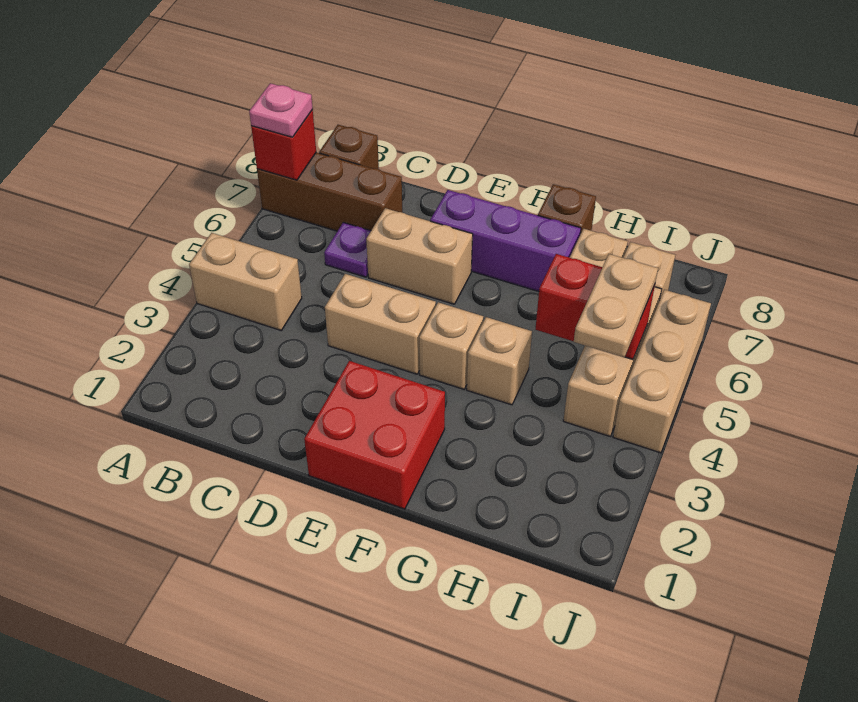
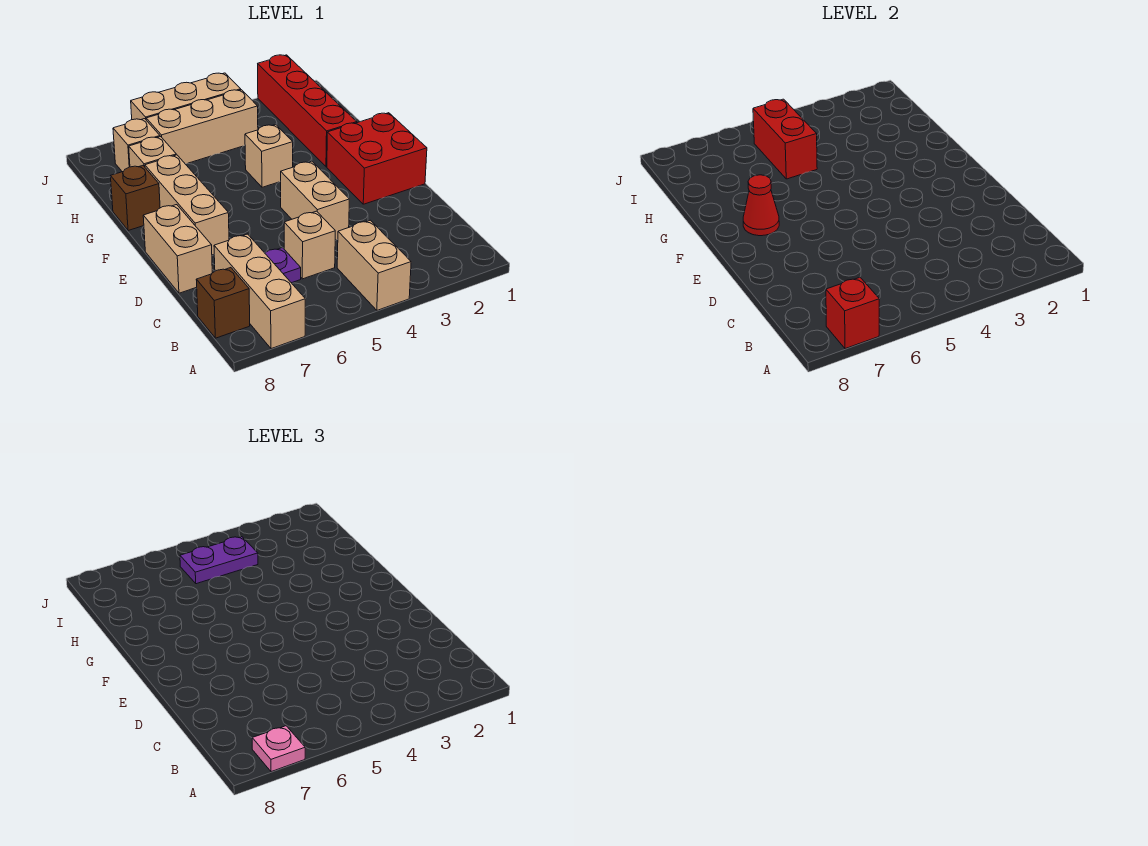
brown 1x3 brick [257,152,402,231] -> tan 1x3 brick [214,234,305,349]
tan 1x2 brick [366,208,473,304] -> tan 1x2 brick moved to [143,205,212,293]
purple 1x3 brick [430,190,581,291] -> tan 1x3 brick [145,155,229,255]
tan 1x1 brick [419,302,483,389] -> tan 1x1 brick moved to [284,211,335,279]
none -> red 1x1 cone [743,175,779,236]
none -> red 1x4 brick [258,55,357,167]
tan 1x2 plate [574,254,658,357] -> purple 1x2 plate [180,537,258,584]

